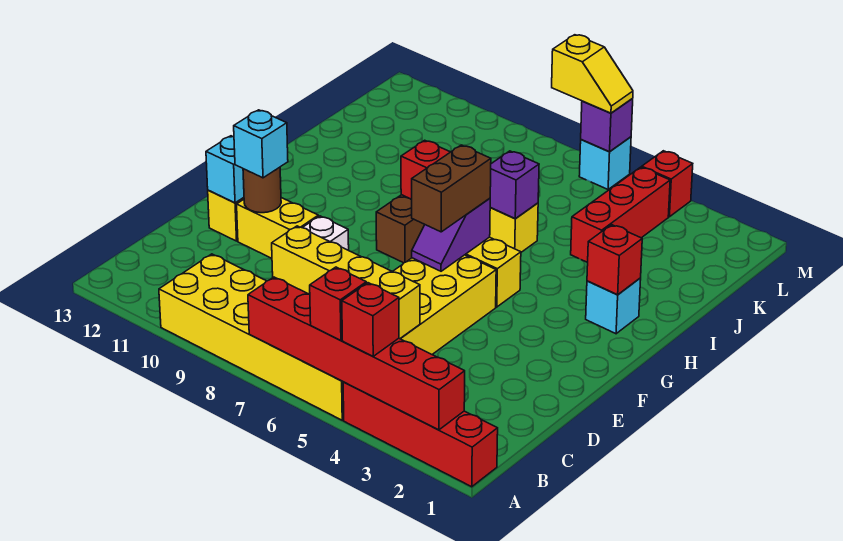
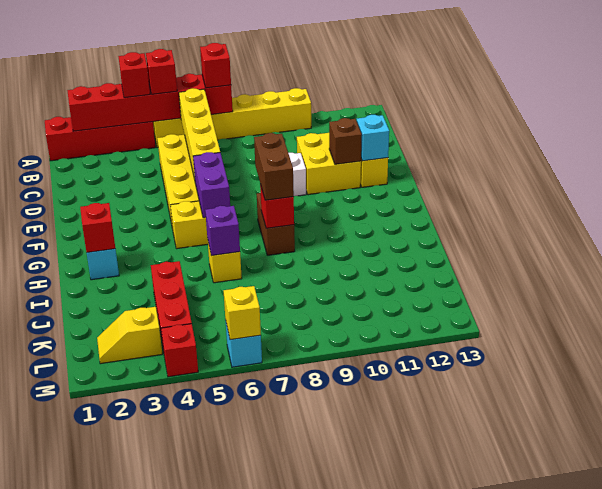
yellow 2x6 brick [159,254,344,420] -> yellow 1x6 brick [153,88,311,147]
none -> red 1x1 brick [200,43,231,88]
yellow 1x4 brick [272,226,420,339] -> yellow 1x4 brick turned to [179,88,220,179]
yellow 1x2 brick [237,198,318,258] -> yellow 2x2 brick [297,133,361,195]
brown 1x1 round brick [243,167,281,213] -> brown 1x1 brick [329,118,362,164]
cyan 1x1 brick [234,110,288,178] -> none
purple 1x2 slope [412,198,490,271] -> purple 1x2 brick [193,152,230,218]
brown 1x2 brick [411,145,491,232] -> brown 1x2 brick moved to [254,133,294,200]
purple 1x1 brick [581,99,633,152] -> yellow 1x1 brick [224,286,261,340]
yellow 1x2 slope [552,35,633,113] -> yellow 1x2 slope moved to [97,307,162,364]

